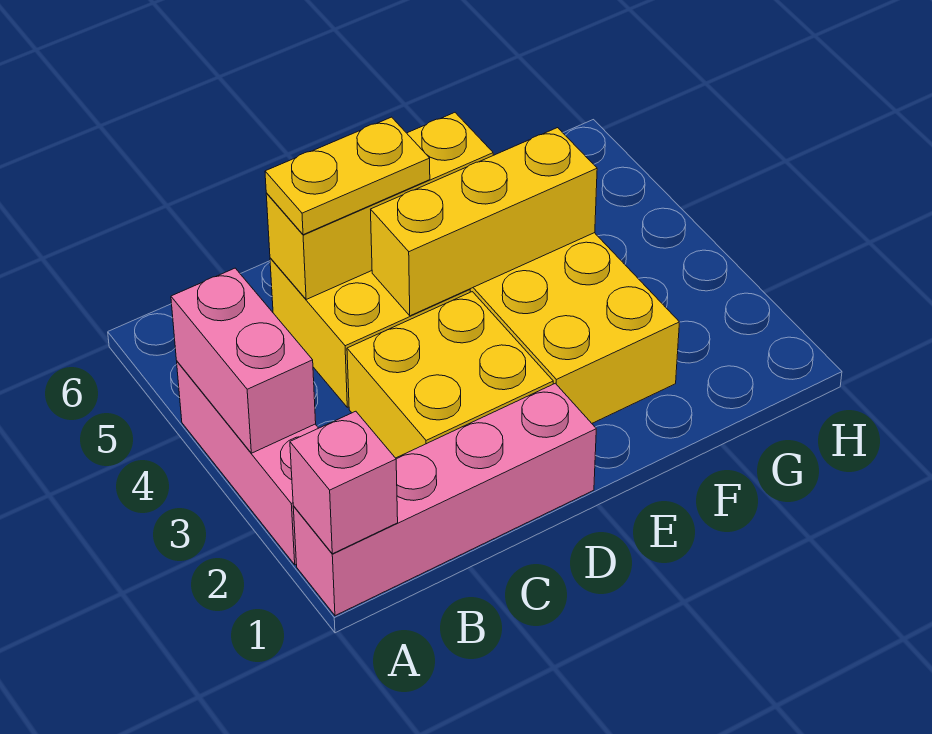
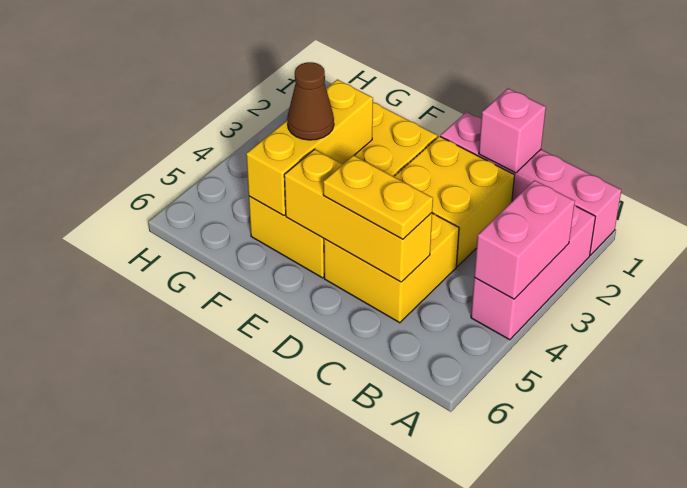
pink 1x1 brick [290,411,398,554] -> pink 1x1 brick moved to [479,89,546,173]
yellow 1x3 brick [371,128,597,316] -> yellow 1x3 brick turned to [246,79,373,215]
none -> brown 1x1 cone [287,62,334,140]

